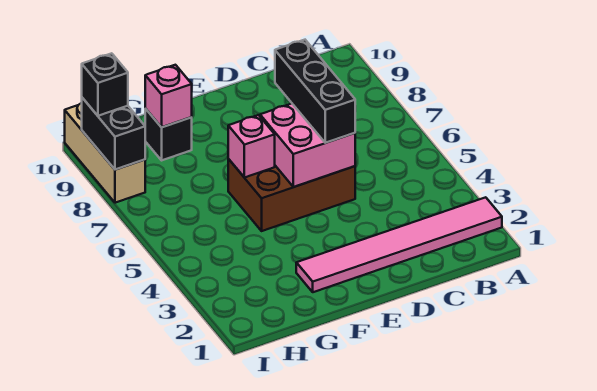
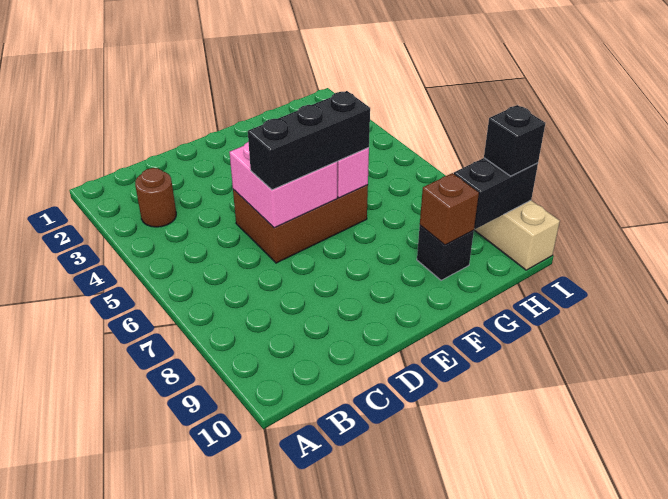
pink 1x6 tile [296,197,502,292] -> none
none -> brown 1x1 round brick [135,168,176,227]
black 1x3 brick [275,40,355,143] -> black 1x3 brick turned to [248,91,370,190]
pink 1x1 brick [145,65,192,127] -> brown 1x1 brick [420,173,479,245]
black 1x2 brick [82,98,145,170] -> black 1x2 brick turned to [454,158,538,229]

